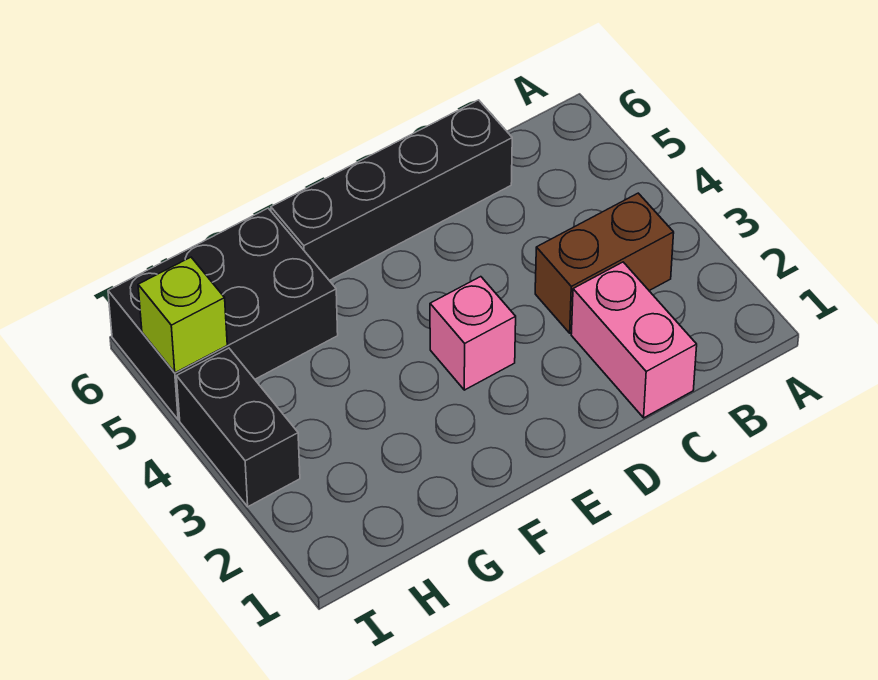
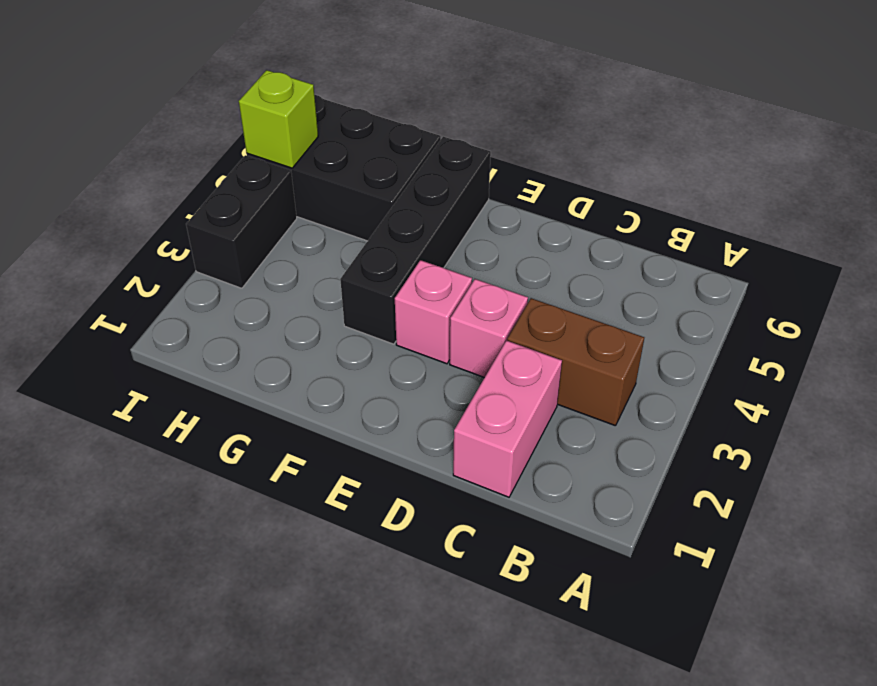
black 1x4 brick [271,100,512,280] -> black 1x4 brick turned to [340,137,491,344]
none -> pink 1x1 brick [450,279,528,378]

